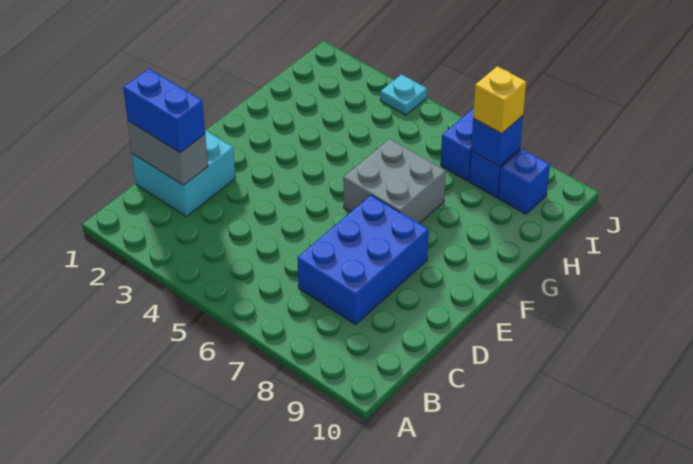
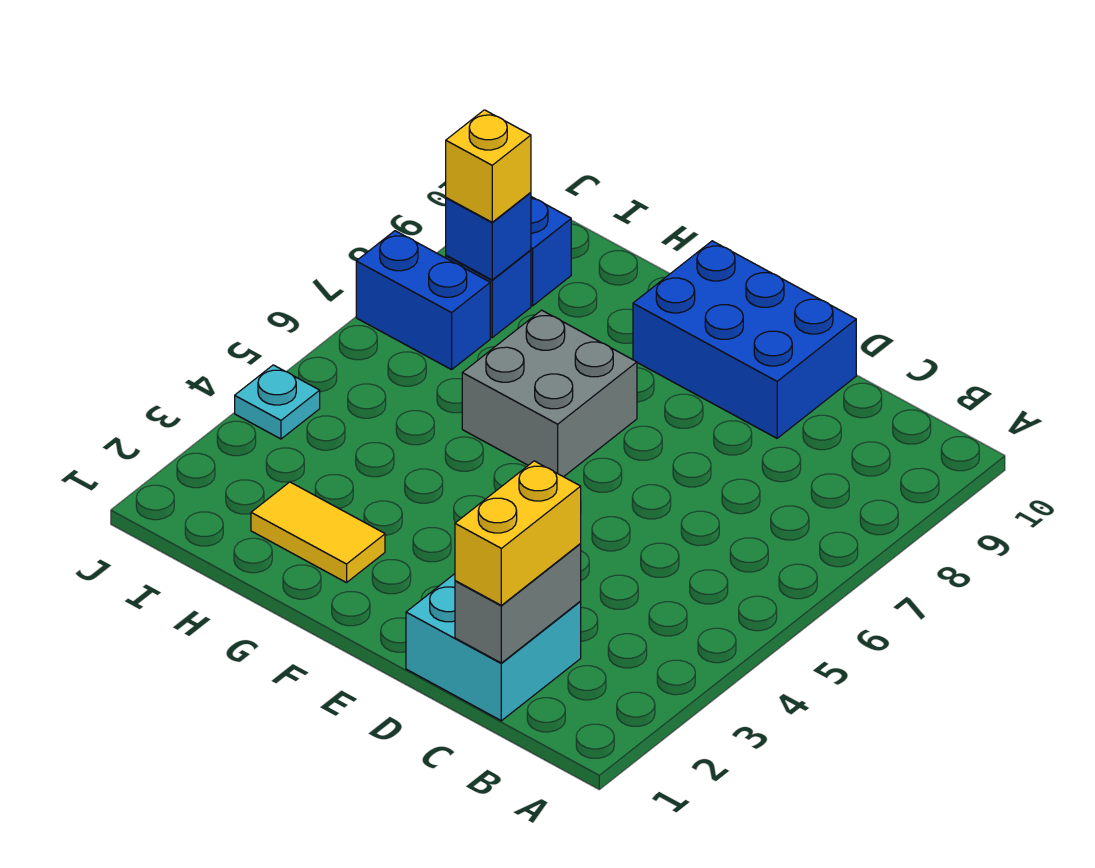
blue 1x2 brick [123,69,205,153] -> yellow 1x2 brick [455,461,581,605]
blue 2x3 brick [297,195,429,324] -> blue 2x3 brick moved to [633,241,856,438]
none -> yellow 1x2 tile [251,482,385,583]

